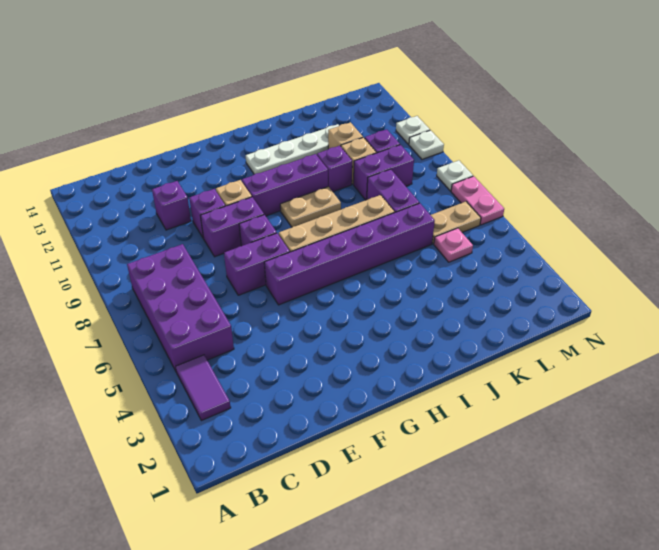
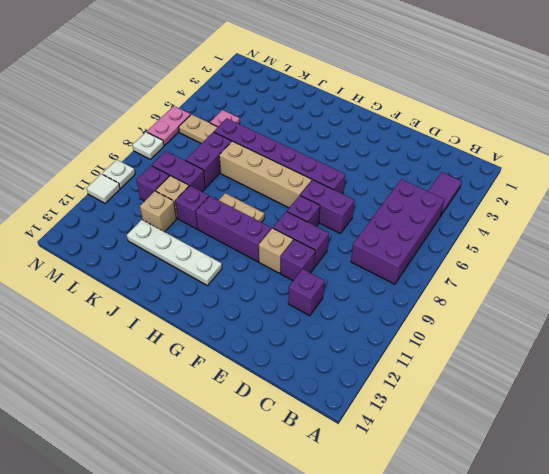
white 1x1 plate [396,116,430,144] -> white 1x1 tile [86,174,120,203]

